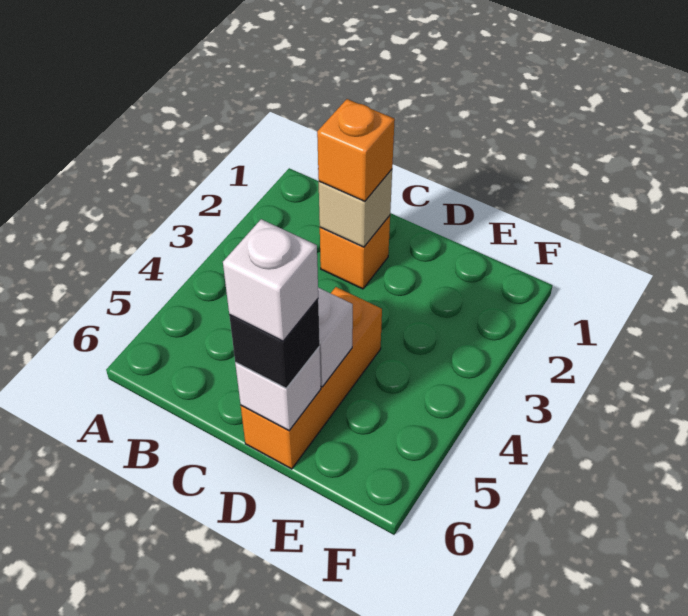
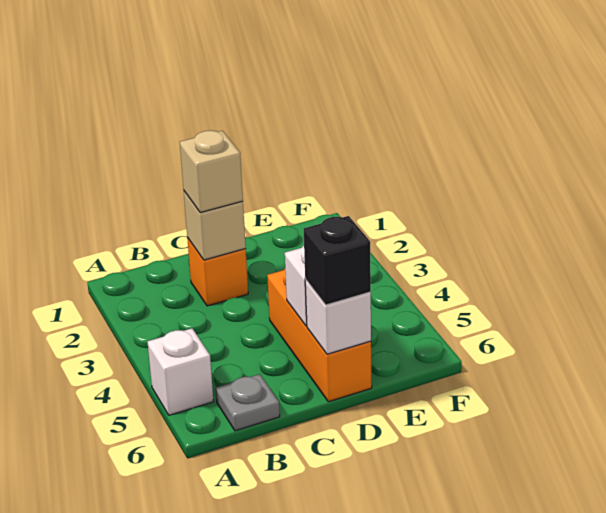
none -> grey 1x1 plate [216,374,280,431]
orange 1x1 brick [317,99,395,201] -> tan 1x1 brick [180,130,243,213]
white 1x1 brick [223,219,318,341] -> white 1x1 brick moved to [147,328,214,415]

